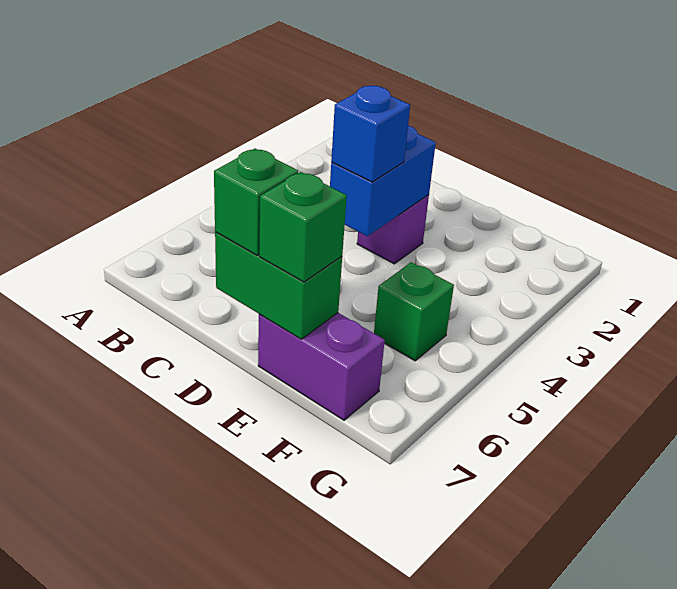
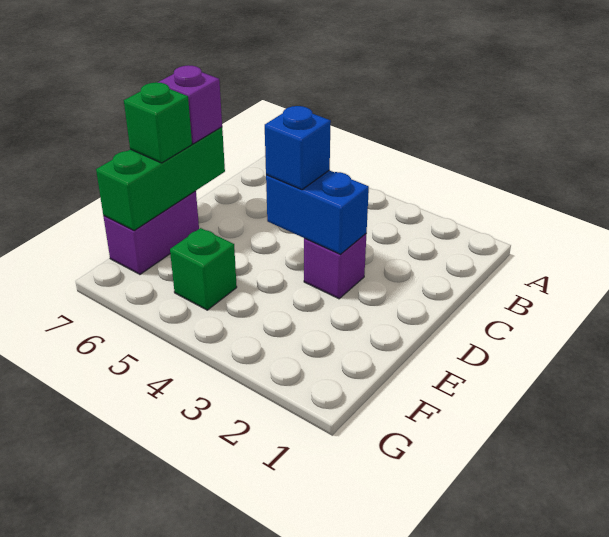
green 1x2 brick [215,232,342,339] -> green 1x3 brick [96,127,225,231]
green 1x1 brick [214,149,298,255] -> purple 1x1 brick [158,65,222,144]

